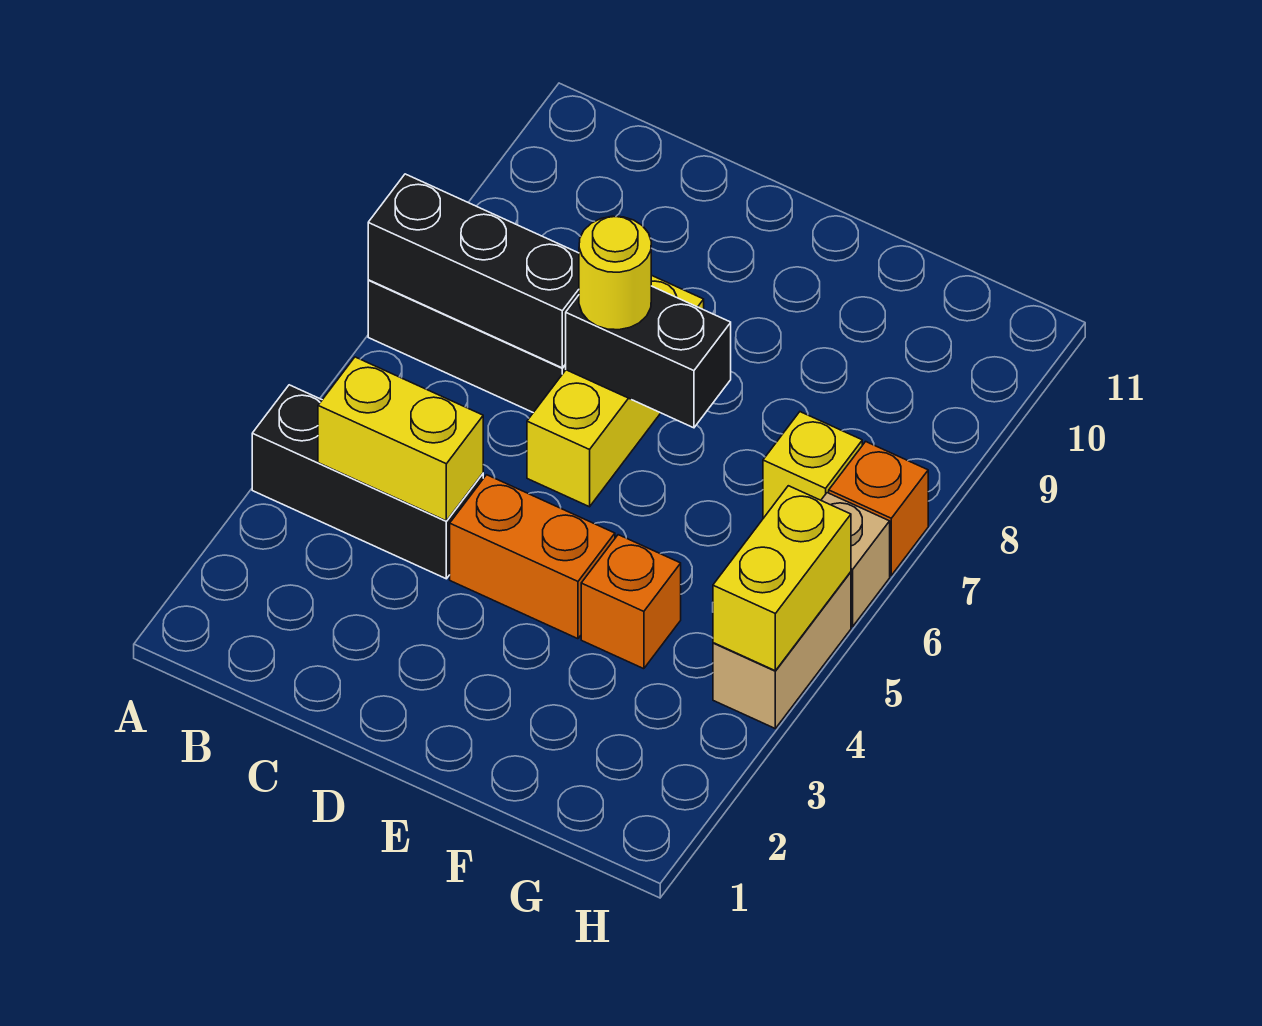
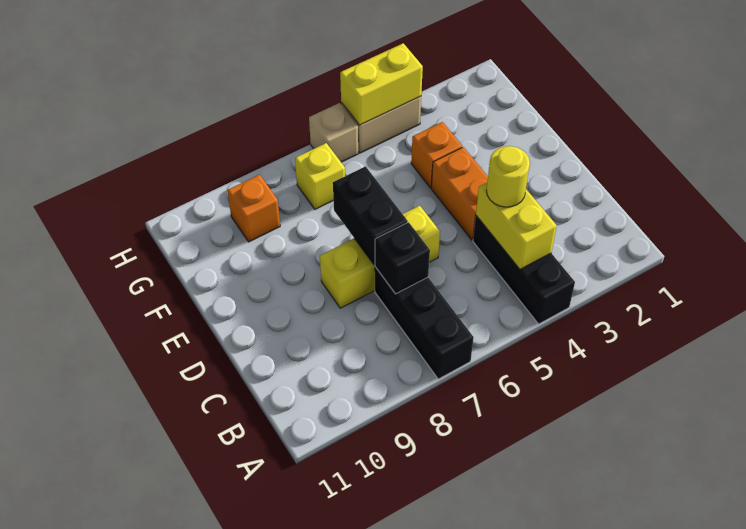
black 1x3 brick [368,174,579,368] -> black 1x1 brick [375,222,430,294]
yellow 1x1 round brick [579,216,651,330] -> yellow 1x1 round brick moved to [486,146,530,207]
orange 1x1 brick [829,442,928,575] -> orange 1x1 brick moved to [227,175,280,242]

